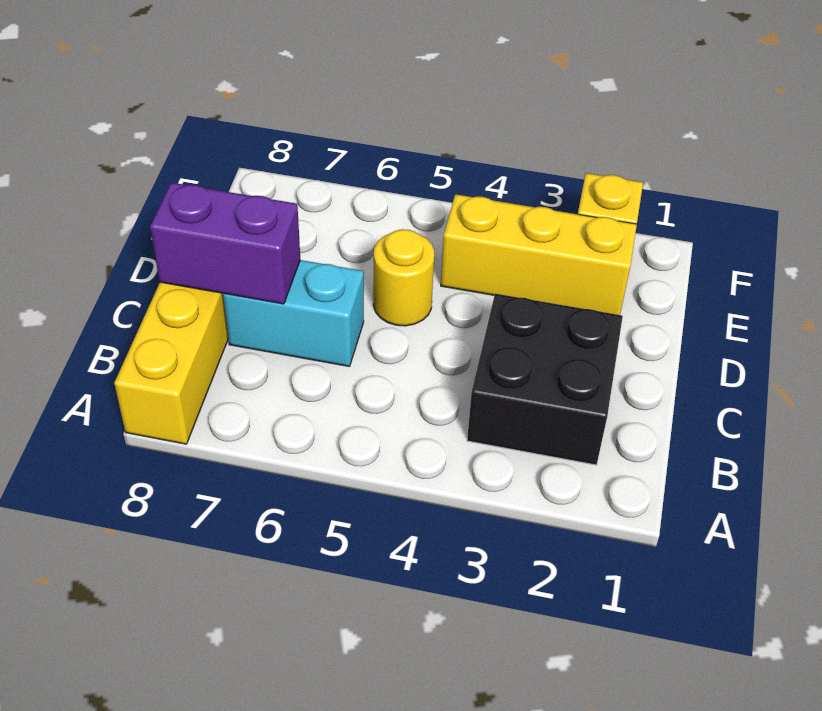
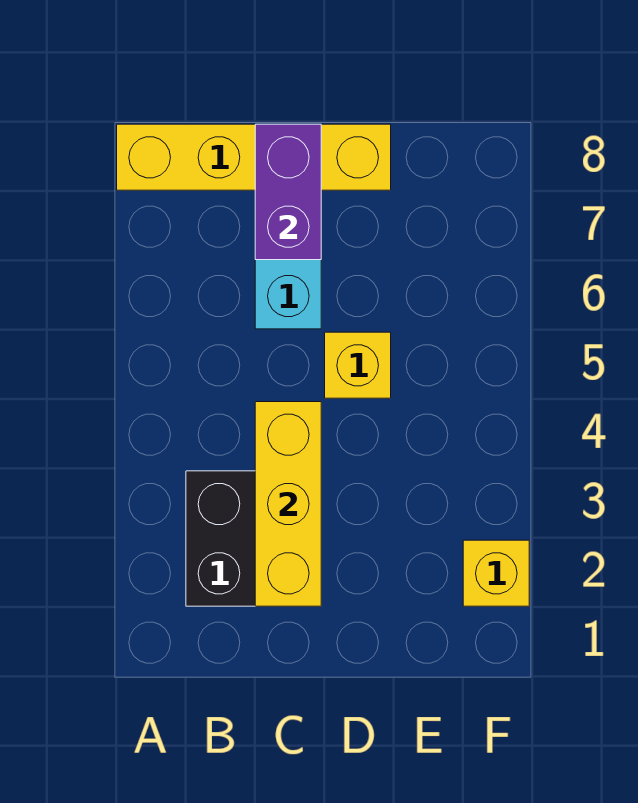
yellow 1x1 round brick [373,229,434,326] -> yellow 1x1 brick [325,332,391,398]
yellow 1x3 brick [441,194,637,315] -> yellow 1x3 brick moved to [255,402,321,606]

